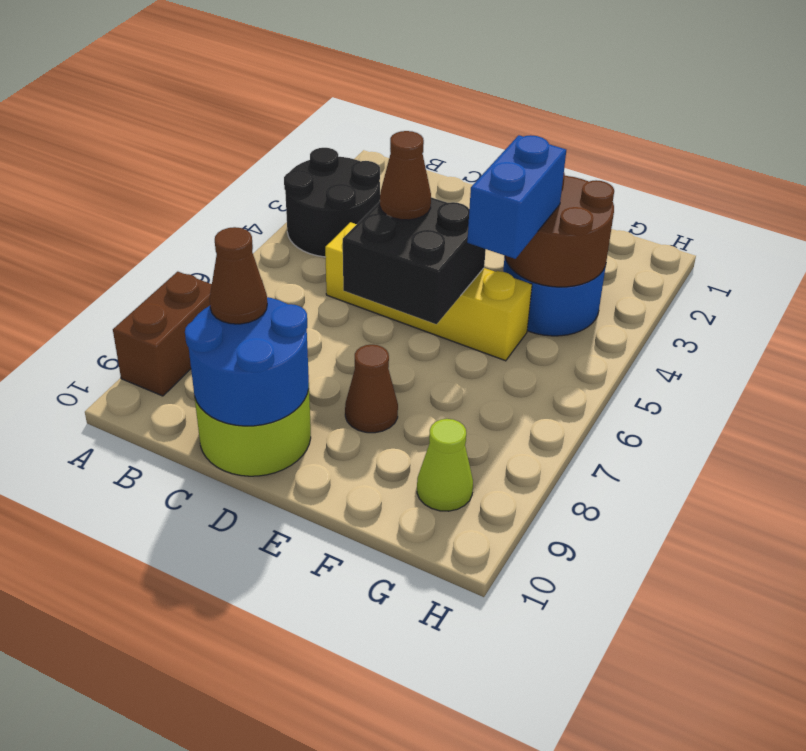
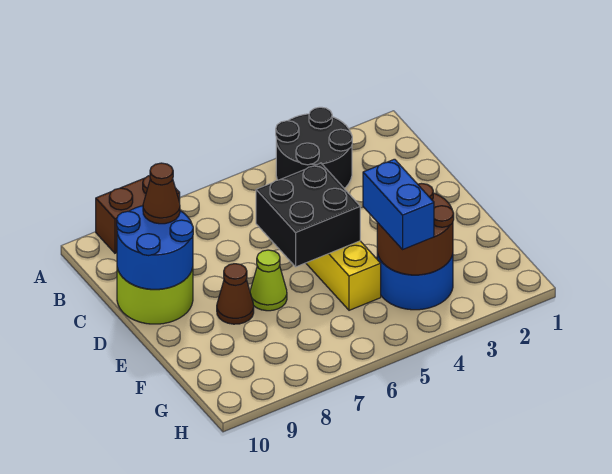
brown 1x1 cone [380,131,431,220] -> none
blue 1x2 brick [467,135,566,259] -> blue 1x2 brick turned to [363,159,434,249]
lime 1x1 cone [417,419,473,511] -> lime 1x1 cone moved to [250,250,287,311]

